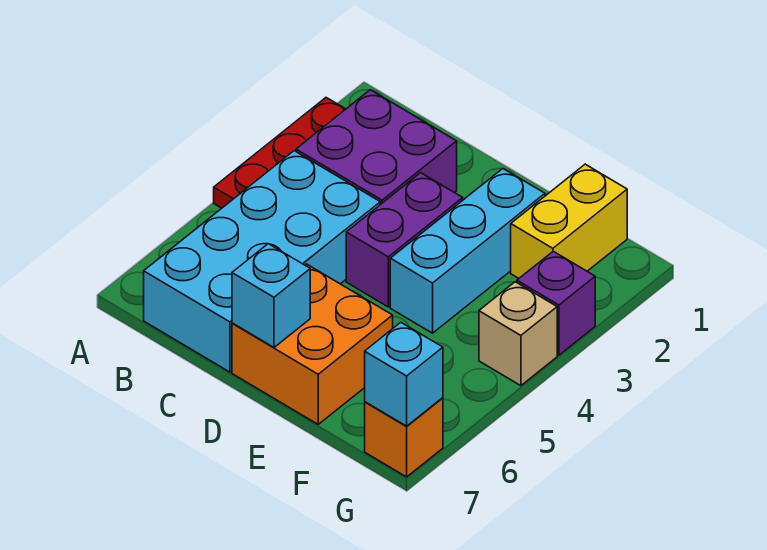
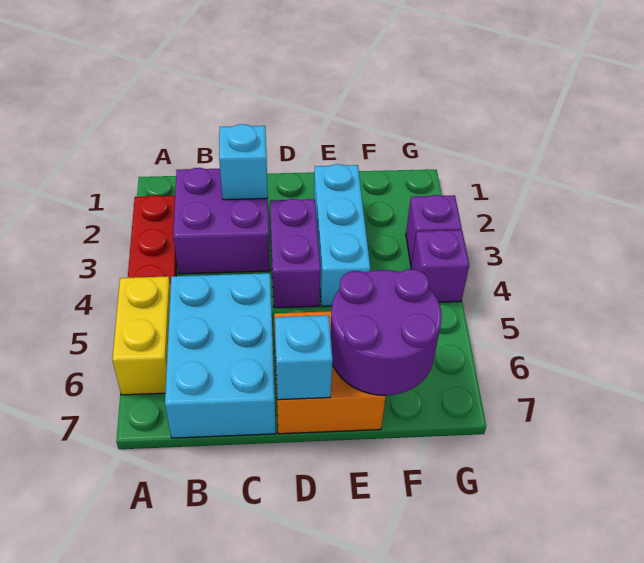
cyan 2x4 brick [144,151,380,372] -> cyan 2x3 brick [165,273,276,438]
none -> purple 2x2 round brick [330,269,442,396]
yellow 1x2 brick [511,164,627,278] -> yellow 1x2 brick moved to [112,276,171,395]
tan 1x1 brick [479,282,557,386] -> purple 1x1 brick [411,230,469,302]
orange 1x1 brick [365,398,443,477] -> none
cyan 1x1 brick [365,322,443,426] -> cyan 1x1 brick moved to [219,124,268,200]

